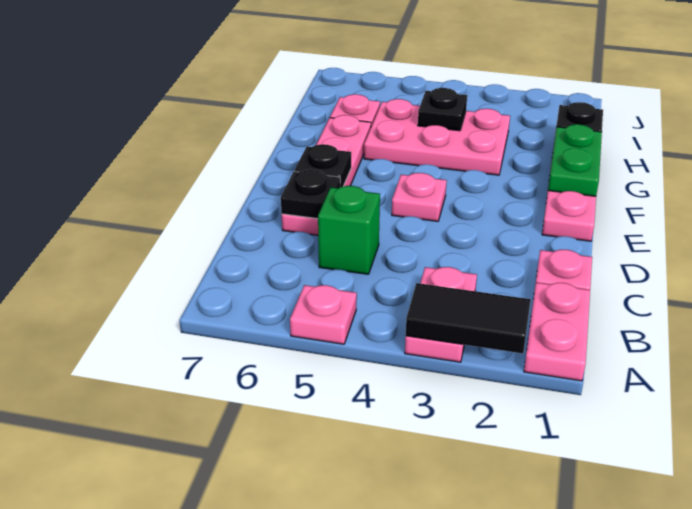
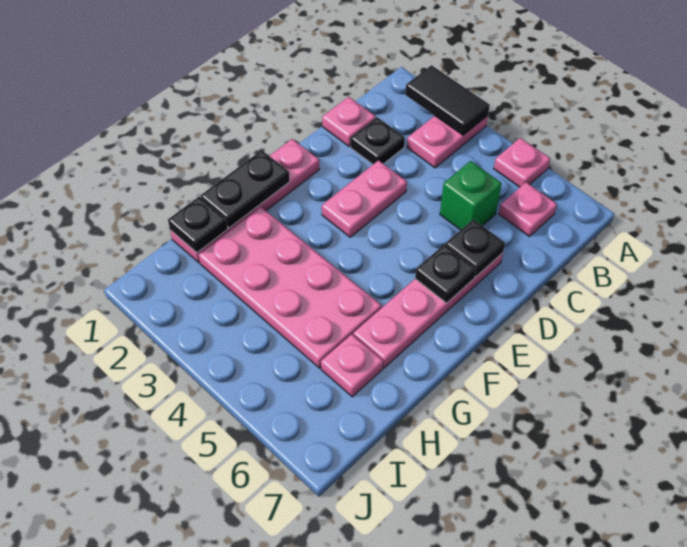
pink 1x2 plate [524,283,590,381] -> pink 1x2 plate moved to [322,160,407,237]
pink 1x1 plate [392,173,447,221] -> pink 1x1 plate moved to [499,182,557,236]
green 1x2 plate [548,124,602,196] -> black 1x2 plate [201,150,290,228]
pink 2x3 plate [364,99,510,175] -> pink 2x4 plate [198,207,382,368]
black 1x1 plate [418,88,467,131] -> black 1x1 plate moved to [351,117,405,164]

